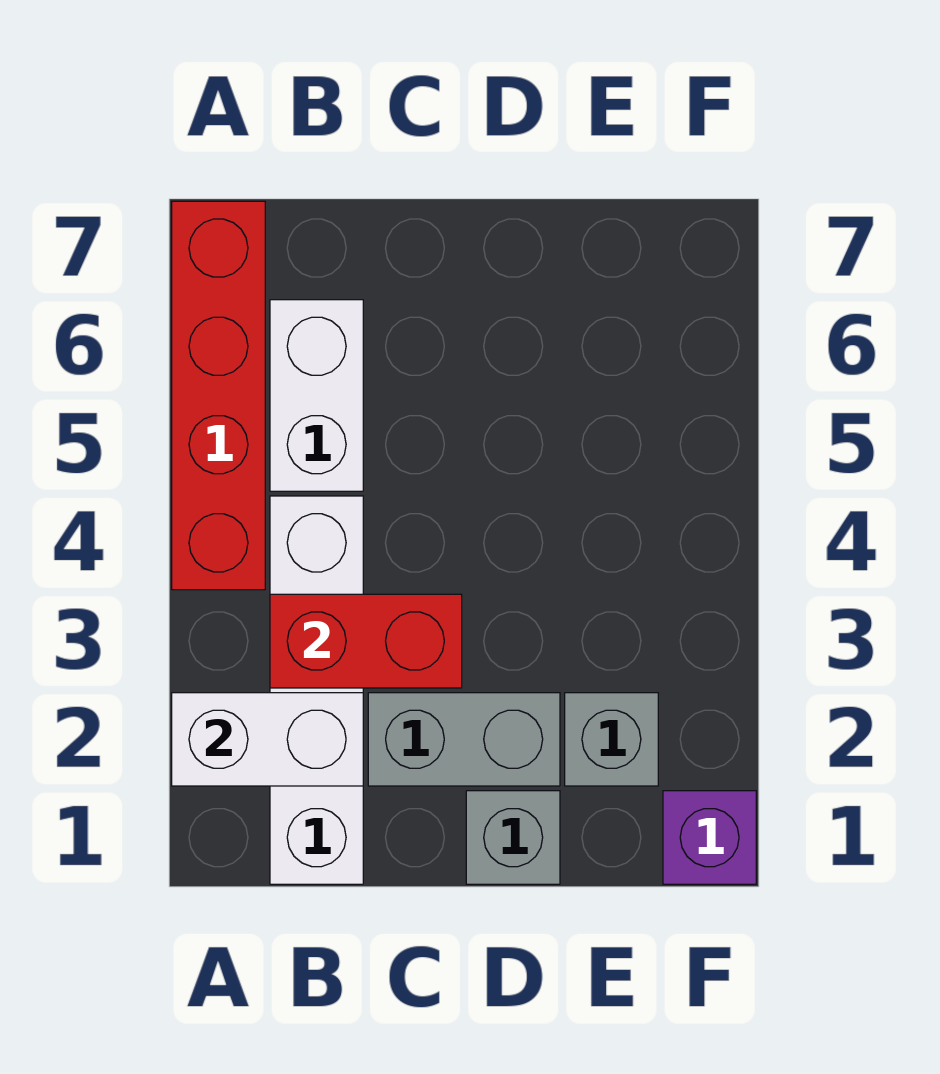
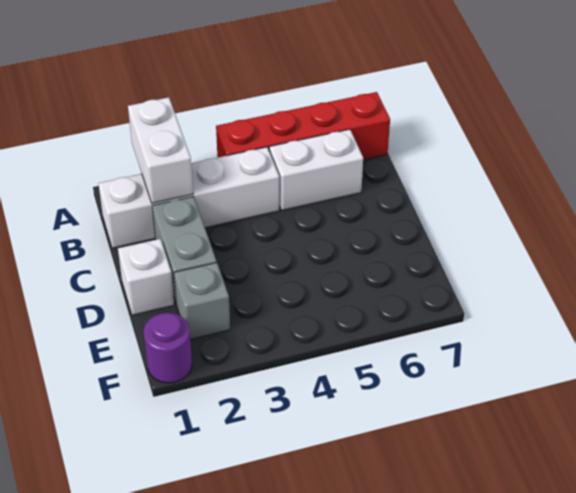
red 1x2 brick [270,594,462,688] -> none
grey 1x1 brick [466,791,560,884] -> white 1x1 brick [118,239,174,315]
purple 1x1 brick [663,791,756,884] -> purple 1x1 round brick [144,313,192,383]

